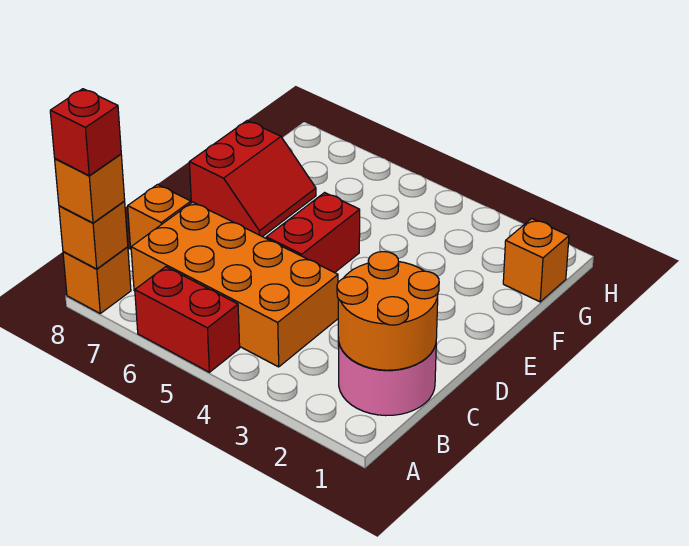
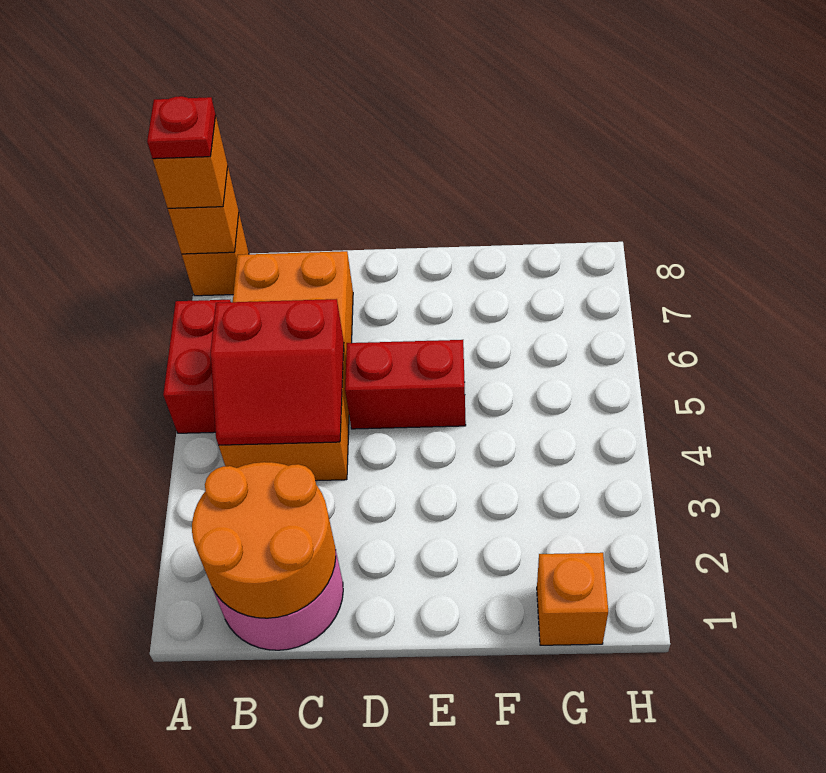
red 1x1 brick [50,89,121,175] -> red 1x1 plate [147,96,216,159]
orange 1x1 brick [128,185,191,247] -> none
red 2x2 slope [189,121,316,237] -> red 2x2 slope moved to [211,299,344,445]

